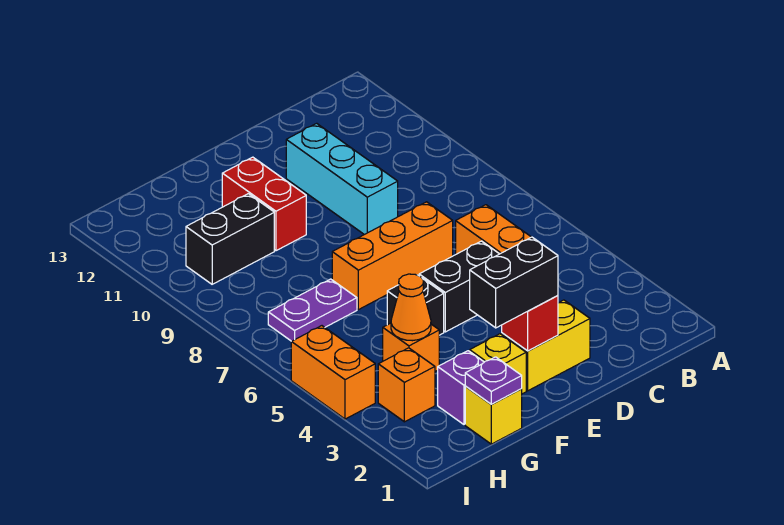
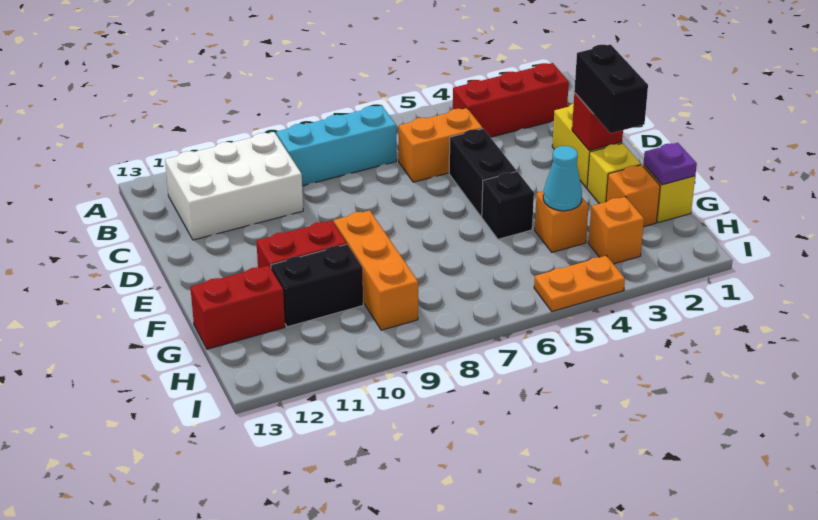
none -> red 1x3 brick [453,63,569,137]
none -> white 2x3 brick [165,132,303,240]
orange 1x3 brick [332,202,453,310] -> orange 1x3 brick moved to [334,210,418,330]
cyan 1x3 brick [286,123,398,235] -> cyan 1x3 brick moved to [276,105,396,186]
purple 1x1 brick [438,351,484,424] -> orange 1x1 brick [606,165,660,227]
orange 1x1 cone [391,274,431,341] -> cyan 1x1 cone [543,146,582,211]
purple 1x2 plate [268,279,357,341] -> none
black 1x2 brick [186,194,274,284] -> black 1x2 brick turned to [271,244,363,327]
none -> red 1x2 brick [190,265,285,349]
orange 1x2 brick [291,326,375,419] -> orange 1x2 plate [534,256,625,312]

